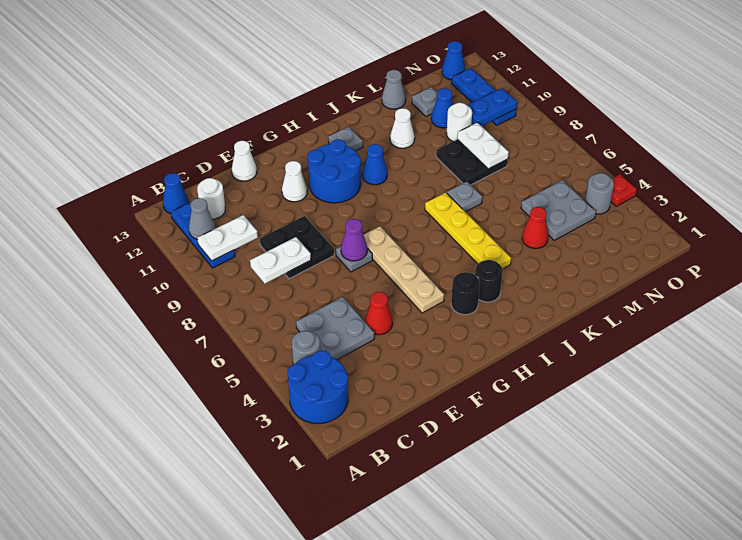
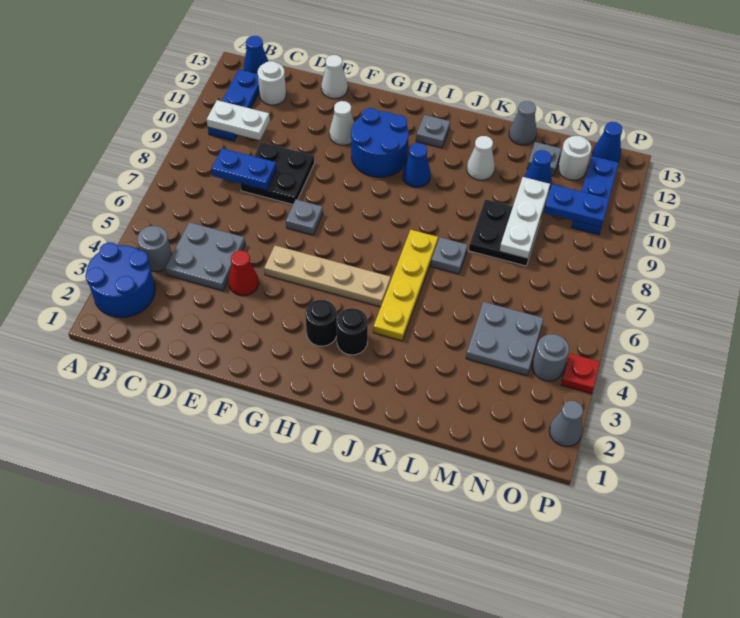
grey 1x1 cone [189,198,215,239] -> grey 1x1 cone moved to [549,401,583,447]
white 1x2 plate [250,237,311,284] -> blue 1x2 plate [211,148,277,190]
purple 1x1 cone [341,219,367,261] -> none
tan 1x4 plate [364,226,444,313] -> tan 1x4 plate turned to [264,246,391,307]
red 1x1 cone [522,207,548,248] -> none
white 1x2 plate [457,122,509,169] -> white 1x3 plate [500,177,550,259]
white 1x1 round brick [446,103,472,141] -> white 1x1 round brick moved to [558,136,591,180]

